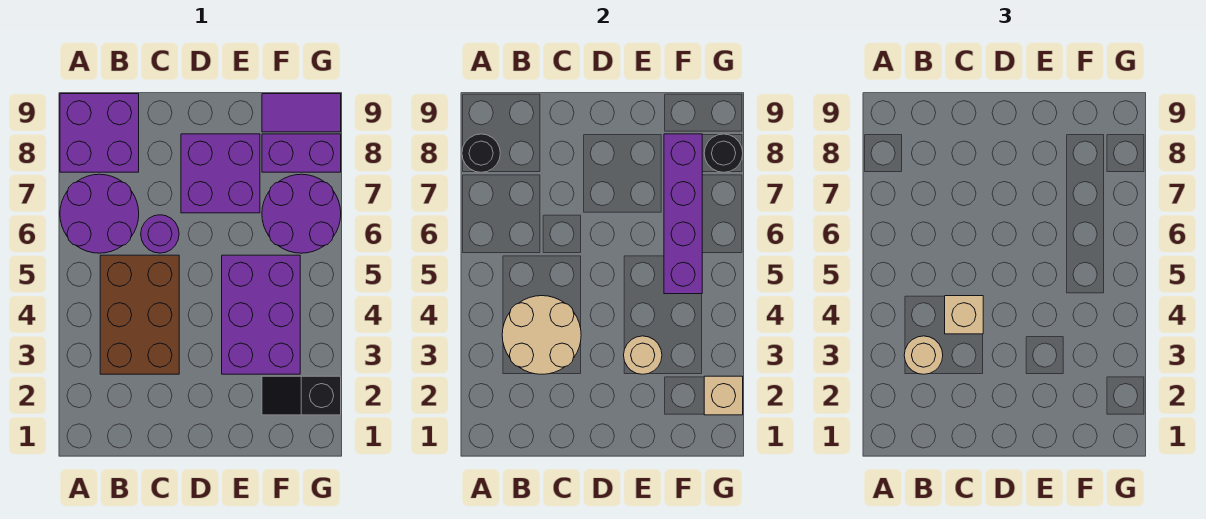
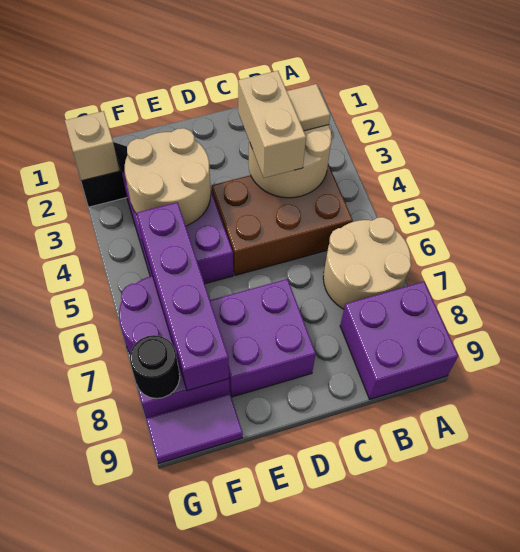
purple 2x2 round brick [60,174,139,253] -> tan 2x2 round brick [323,217,411,309]
black 1x1 round brick [462,134,500,172] -> none
brown 2x3 brick [100,255,179,374] -> brown 2x3 brick turned to [212,164,353,275]
tan 1x1 round brick [904,336,943,374] -> tan 1x1 tile [287,84,330,131]
tan 1x1 brick [945,296,983,334] -> tan 1x2 brick [238,71,306,178]
purple 1x1 round brick [141,215,179,253] -> none
tan 1x1 round brick [624,336,662,374] -> tan 2x2 round brick [125,128,211,226]

